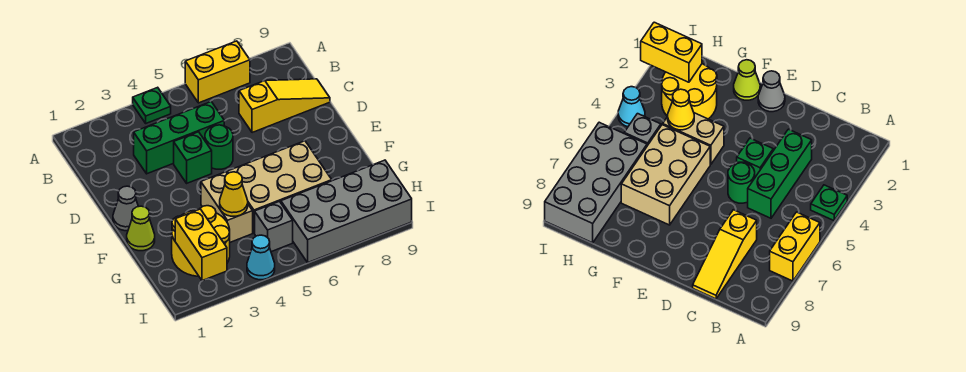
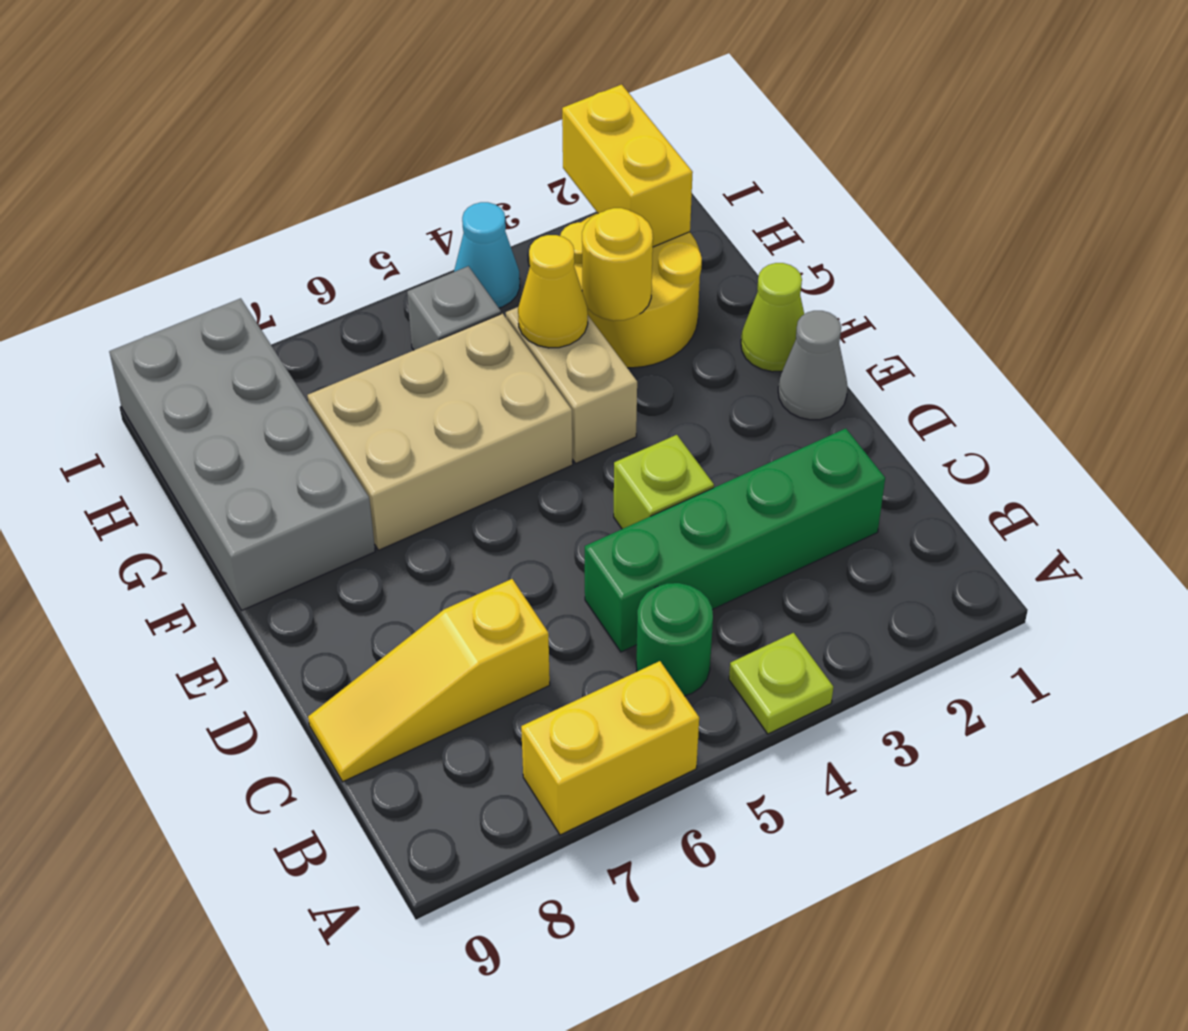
green 1x1 plate [133,87,171,123] -> lime 1x1 plate [729,633,833,734]
green 1x3 brick [134,102,224,174] -> green 1x4 brick [585,428,885,652]
green 1x1 brick [174,132,212,183] -> lime 1x1 brick [614,435,714,529]
green 1x1 round brick [205,125,233,169] -> green 1x1 round brick moved to [636,583,713,696]
none -> yellow 1x1 round brick [582,208,653,321]
grey 2x4 brick [281,160,412,262] -> grey 2x4 brick turned to [109,298,375,610]

